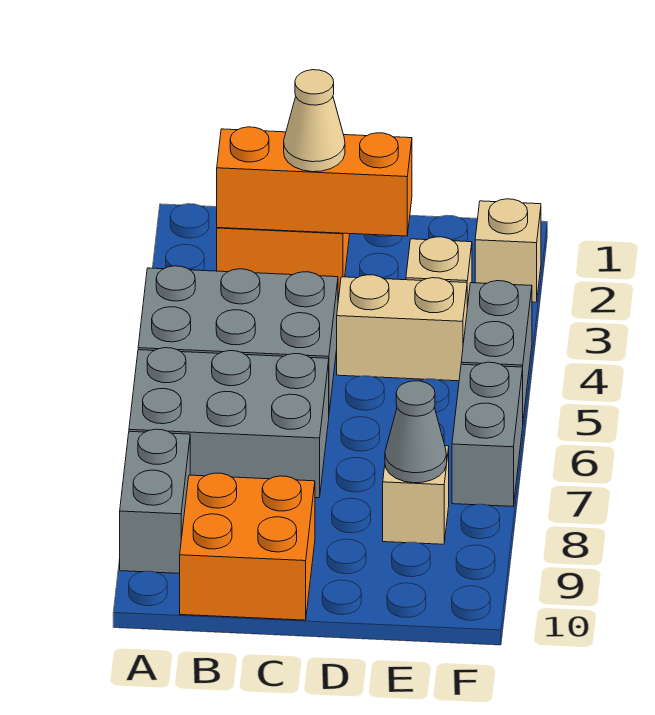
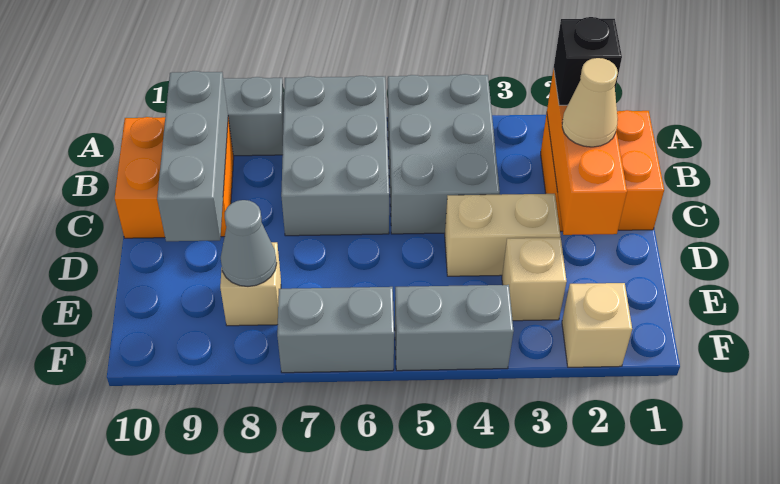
none -> black 1x1 brick [554,17,622,105]
none -> grey 1x3 brick [157,71,228,241]
tan 1x2 brick [337,275,467,381] -> tan 1x2 brick turned to [445,194,560,276]

